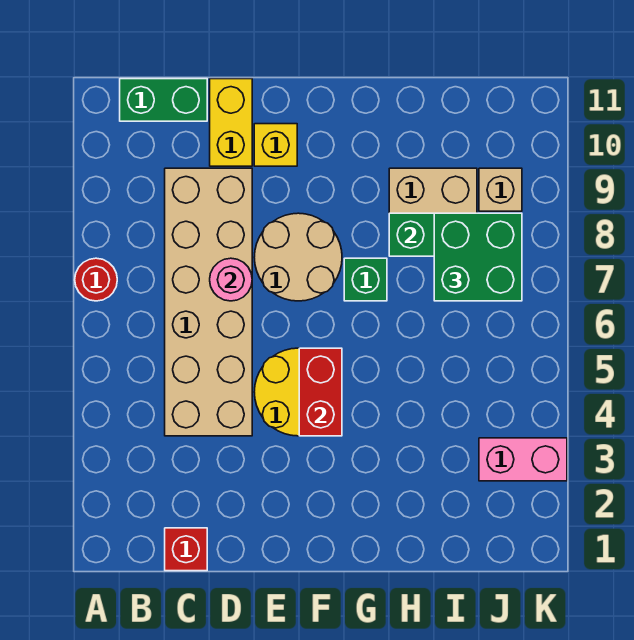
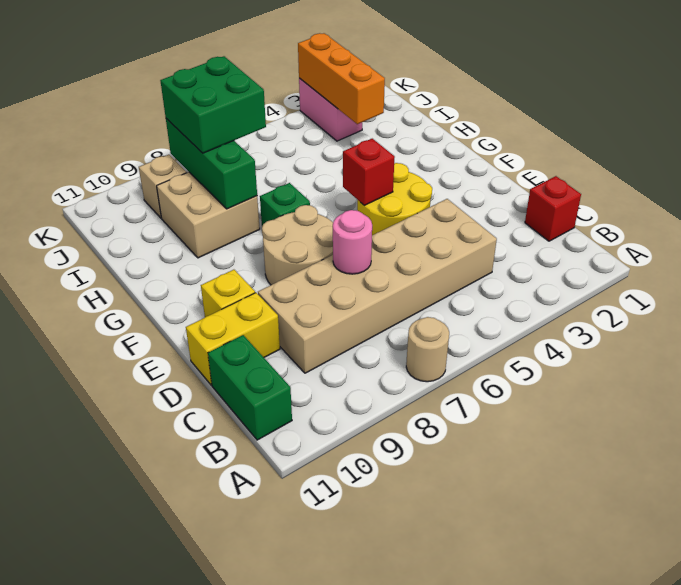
red 1x1 round brick [75,258,117,301] -> tan 1x1 round brick [406,317,449,382]
red 1x2 brick [299,348,342,436] -> red 1x1 brick [343,139,395,205]
none -> orange 1x3 brick [298,33,385,124]

